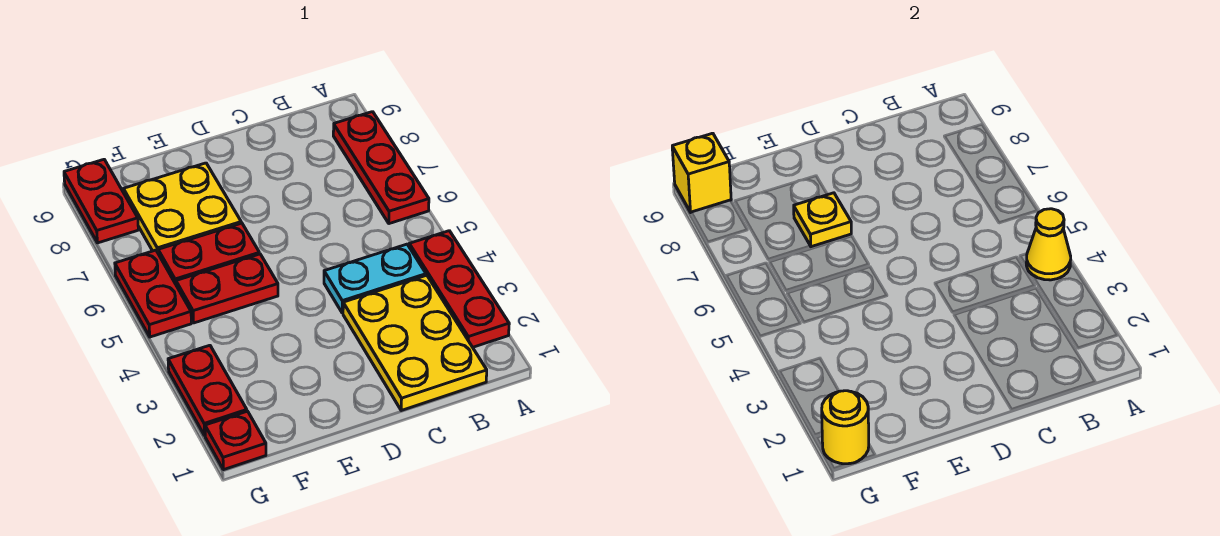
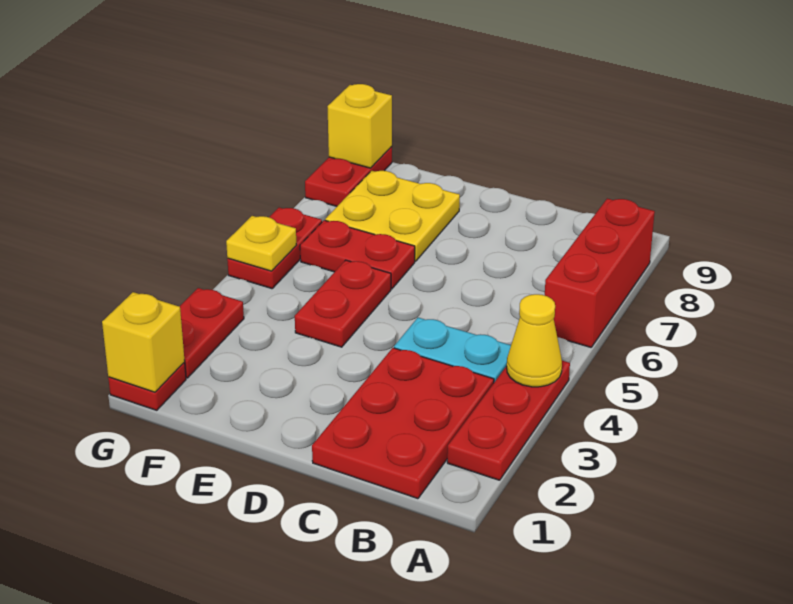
red 1x3 plate [333,112,429,224] -> red 1x3 brick [545,199,655,347]
yellow 2x3 plate [343,275,487,410] -> red 2x3 plate [312,348,494,499]
red 1x2 plate [176,254,278,323] -> red 1x2 plate turned to [295,260,391,347]
yellow 1x1 plate [794,193,851,247] -> yellow 1x1 plate moved to [226,216,296,271]
yellow 1x1 round brick [822,391,869,464] -> yellow 1x1 brick [102,292,185,392]

